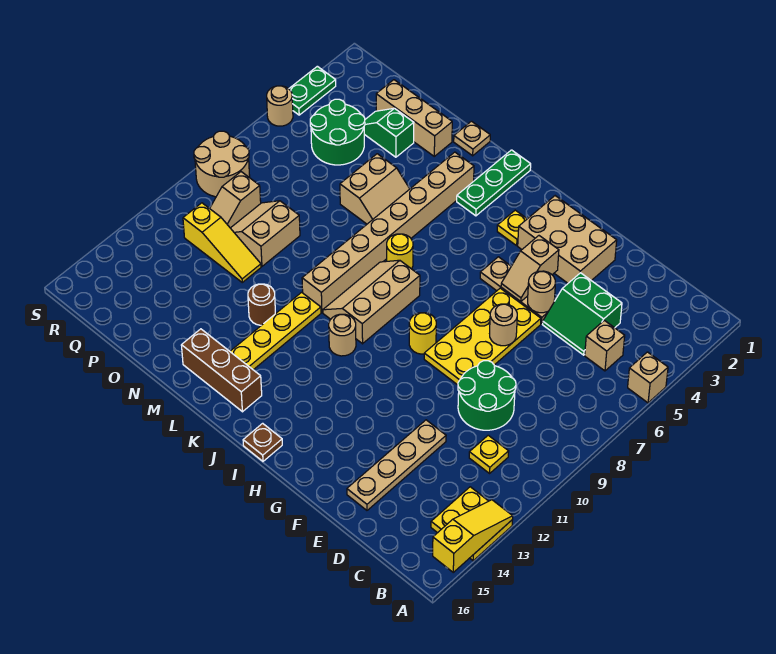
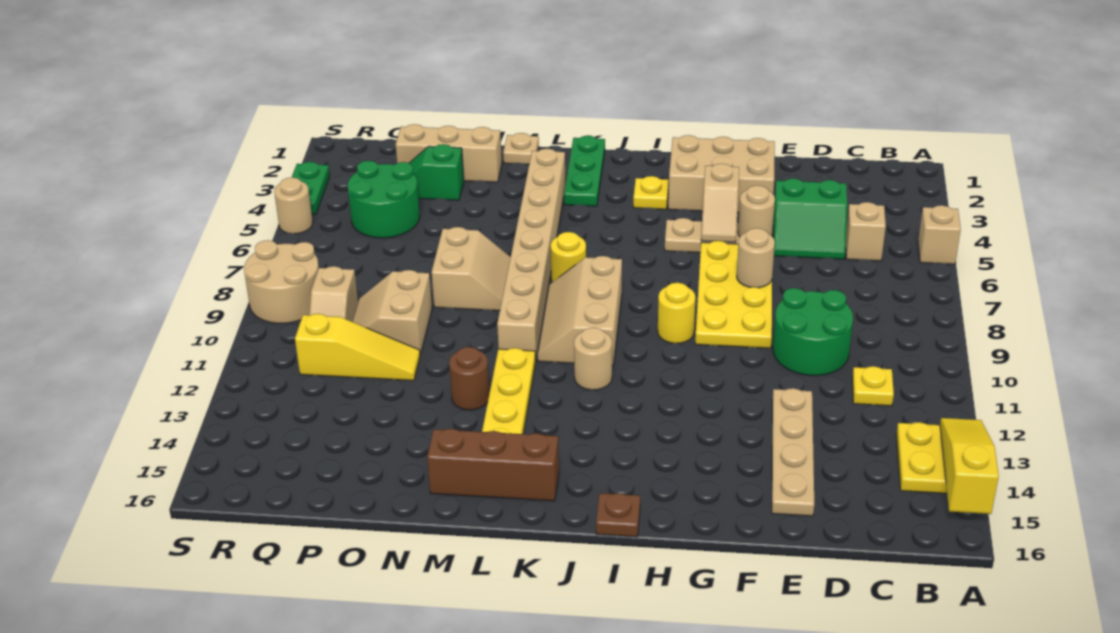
tan 2x2 slope [340,154,410,224] -> tan 2x2 slope moved to [431,227,511,311]

